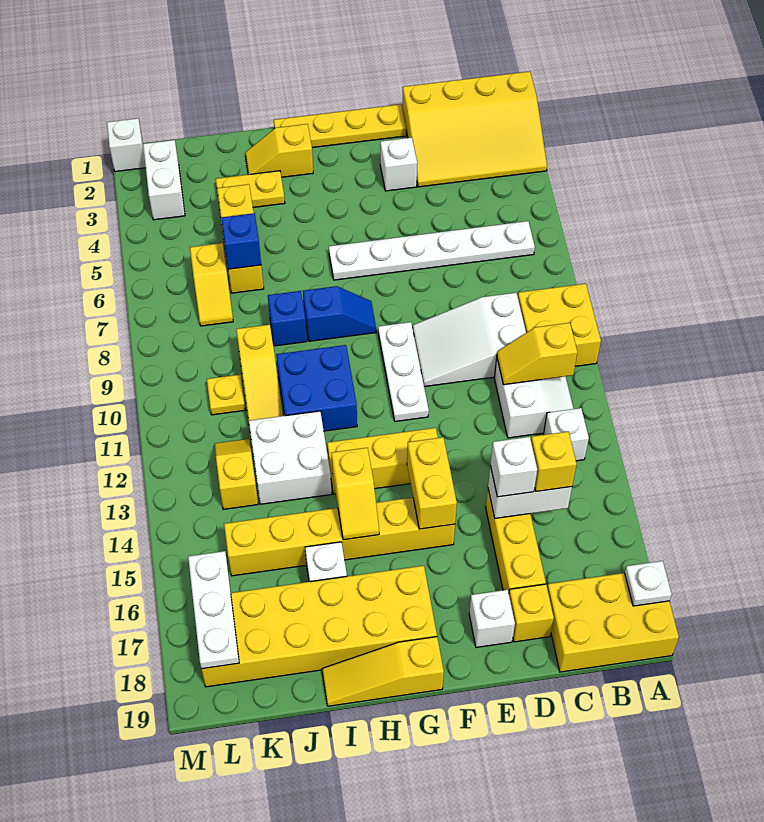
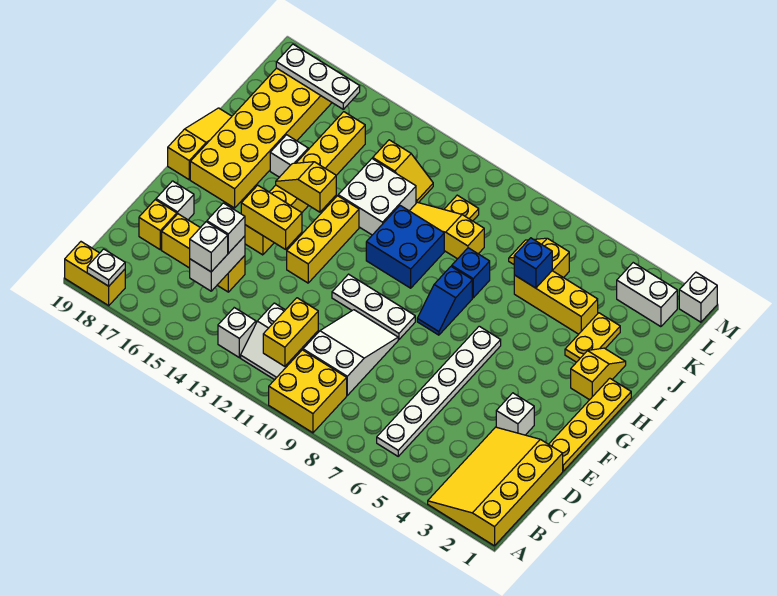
yellow 2x3 brick [547,573,679,672] -> yellow 1x2 brick [65,242,125,306]
yellow 1x2 slope [497,323,577,385] -> yellow 1x2 brick [263,298,318,366]
yellow 1x1 brick [531,432,577,491] -> white 1x1 brick [190,222,228,272]

